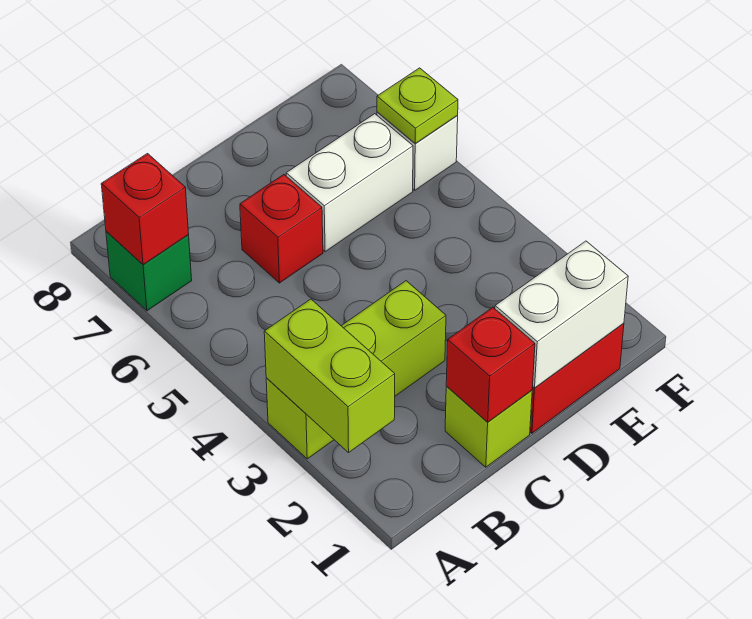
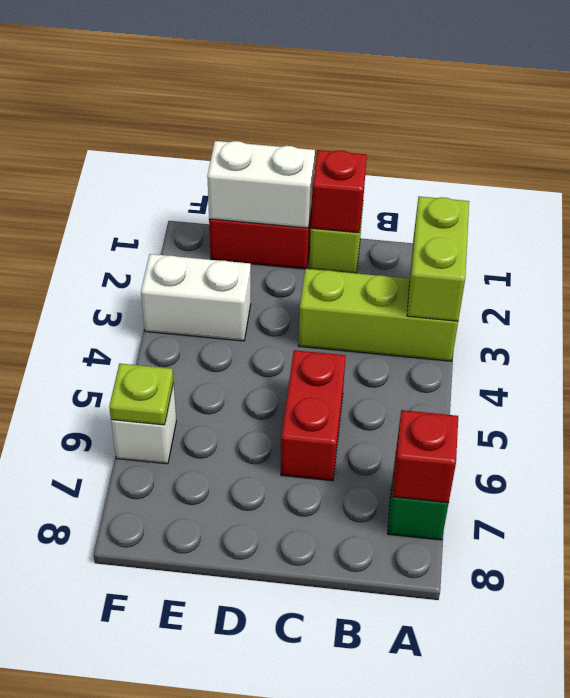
red 1x1 brick [240,175,323,283] -> red 1x2 brick [281,350,346,481]
white 1x2 brick [286,114,413,252] -> white 1x2 brick moved to [141,254,251,341]

